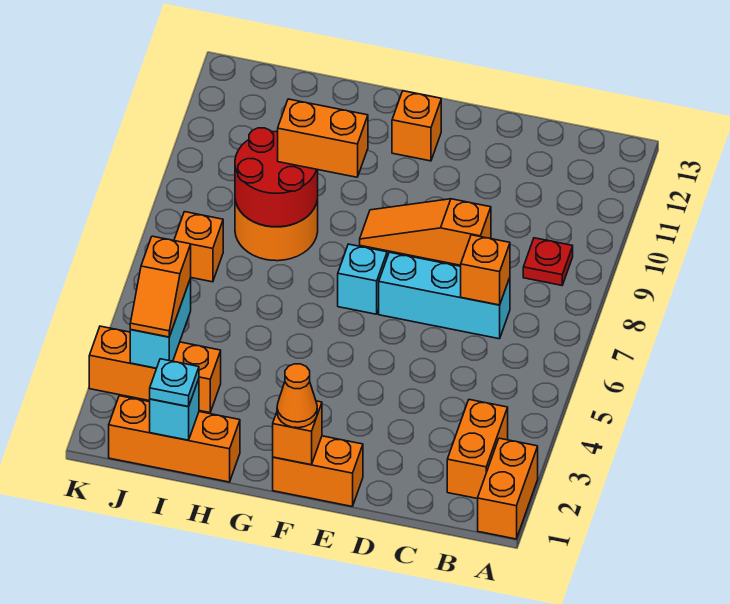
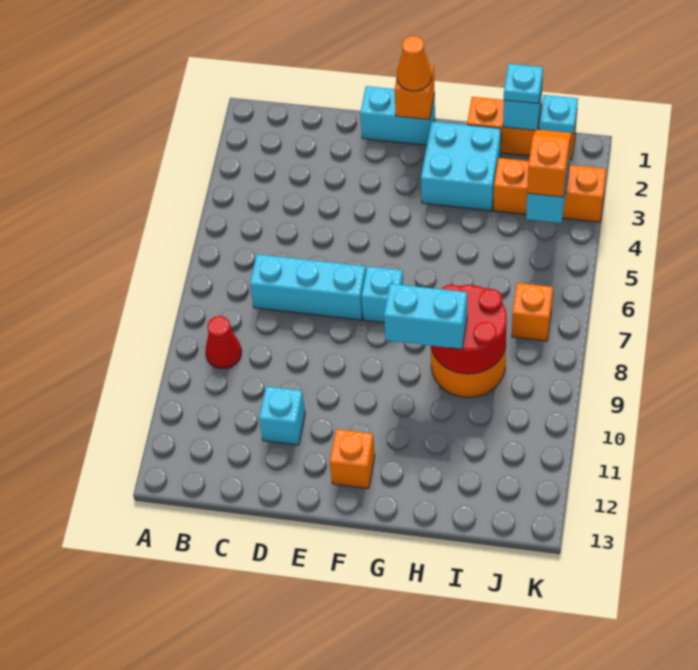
orange 1x2 brick [478,438,538,539] -> none
orange 1x2 brick [447,400,508,499] -> none
red 1x1 plate [523,238,573,285] -> red 1x1 cone [205,316,242,369]
orange 1x1 brick [461,235,510,305] -> none
orange 1x3 slope [360,199,491,265] -> none
none -> cyan 1x1 brick [259,386,305,445]
orange 1x2 brick [273,436,363,506] -> cyan 1x2 brick [360,86,435,145]
none -> cyan 2x2 brick [421,121,501,211]
orange 1x2 brick [278,99,368,177] -> cyan 1x2 brick [384,284,467,349]
none -> cyan 1x1 plate [539,95,578,134]

